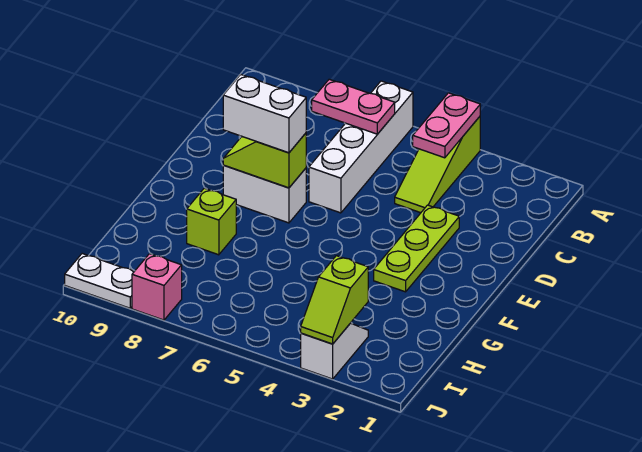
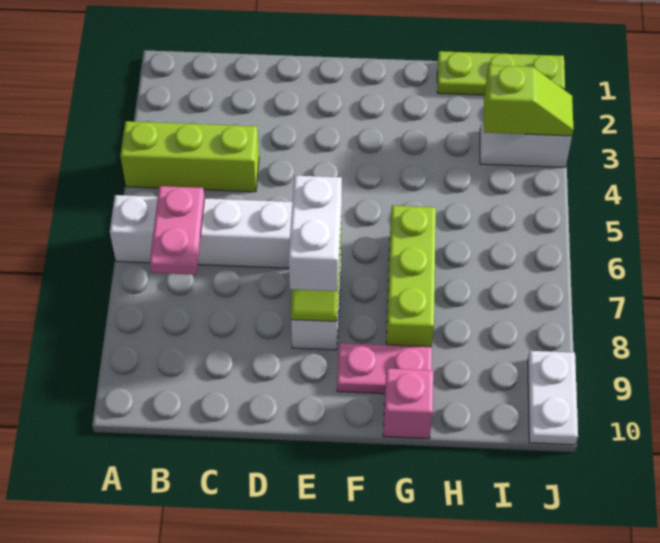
lime 1x3 slope [395,117,480,213] -> lime 1x3 brick [120,121,259,192]
pink 1x2 plate [413,93,480,158] -> pink 1x2 plate moved to [337,343,432,394]
lime 1x3 plate [374,205,459,292] -> lime 1x3 plate moved to [437,51,565,95]
lime 1x1 brick [187,188,236,255] -> lime 1x3 brick [386,206,436,347]
pink 1x1 brick [132,254,182,320] -> pink 1x1 brick moved to [383,368,433,439]

